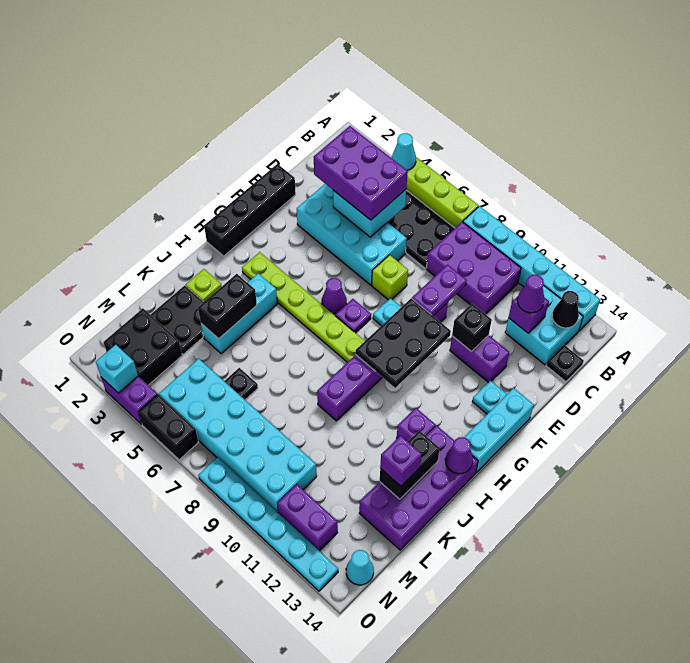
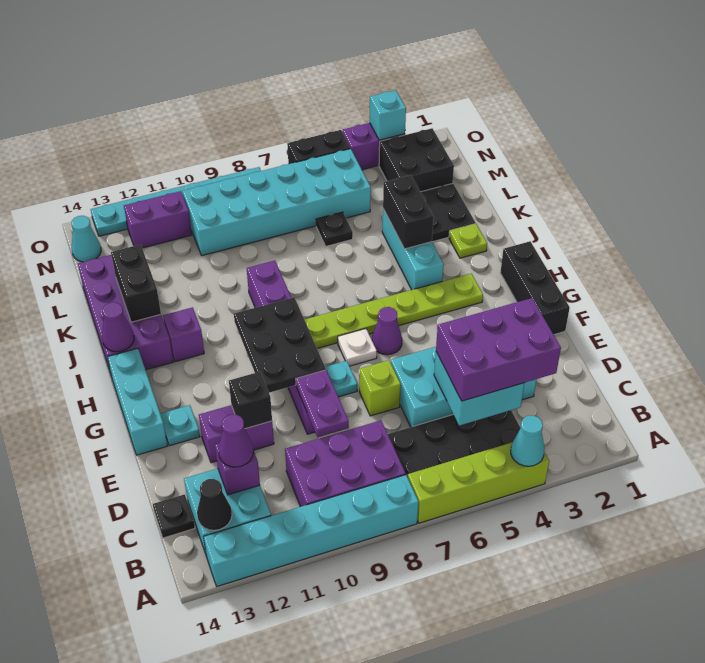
black 1x4 brick [204,164,296,256] -> black 1x3 brick [500,241,570,335]
purple 1x1 plate [335,299,371,333] -> white 1x1 plate [338,329,377,366]
purple 1x1 brick [380,436,422,486] -> none

